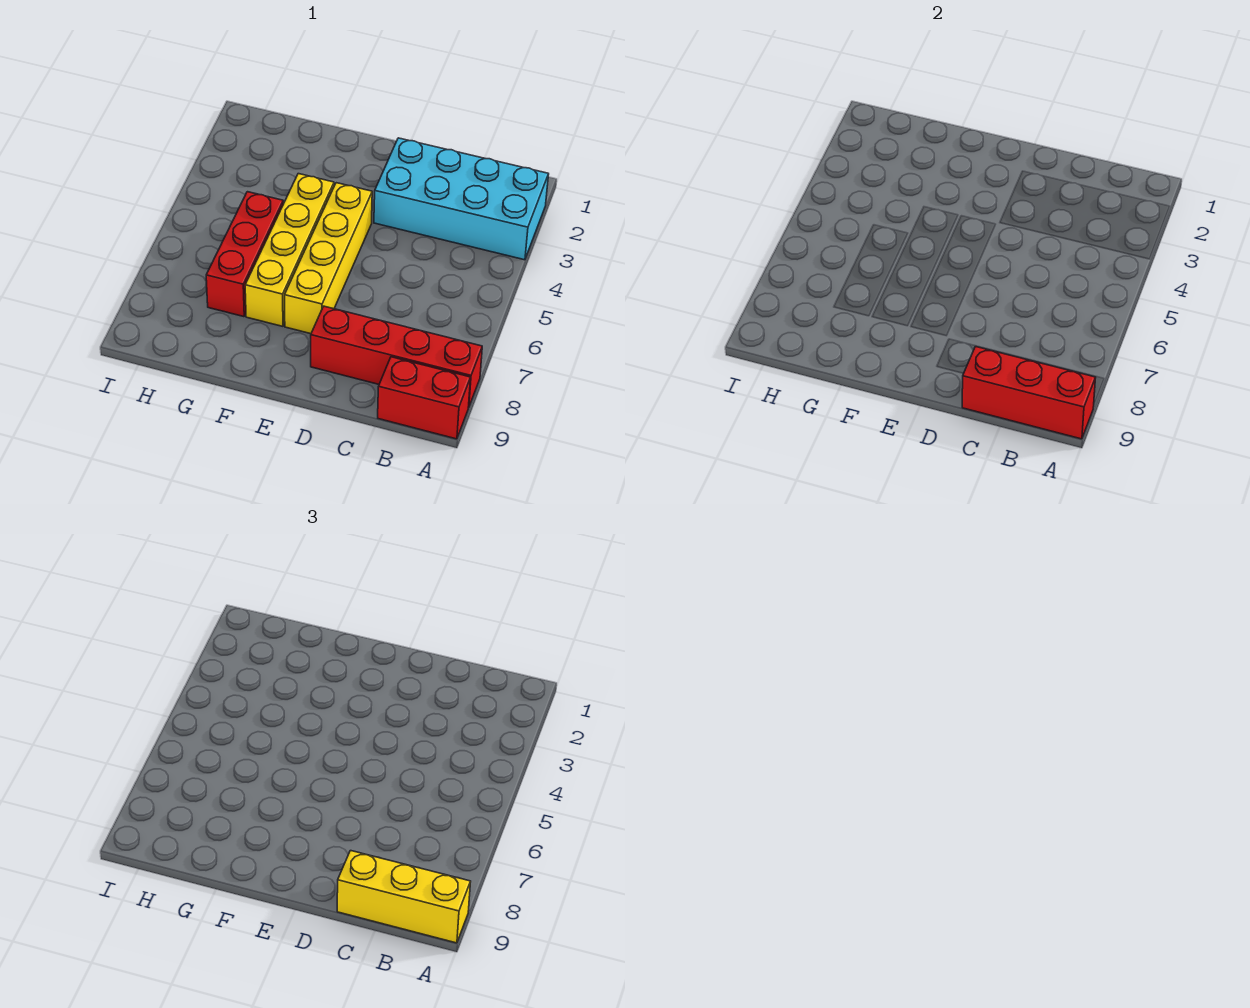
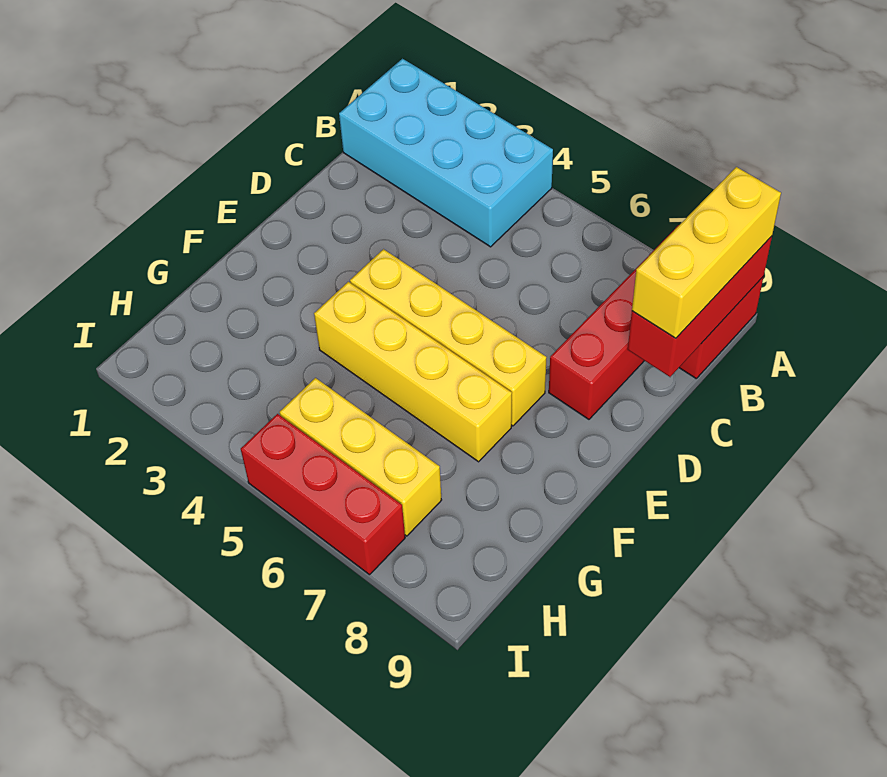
cyan 2x4 brick [374,138,549,260] -> cyan 2x4 brick turned to [339,59,553,247]
red 1x3 brick [206,192,283,317] -> red 1x3 brick moved to [241,414,405,575]
none -> yellow 1x3 brick [279,378,441,536]

